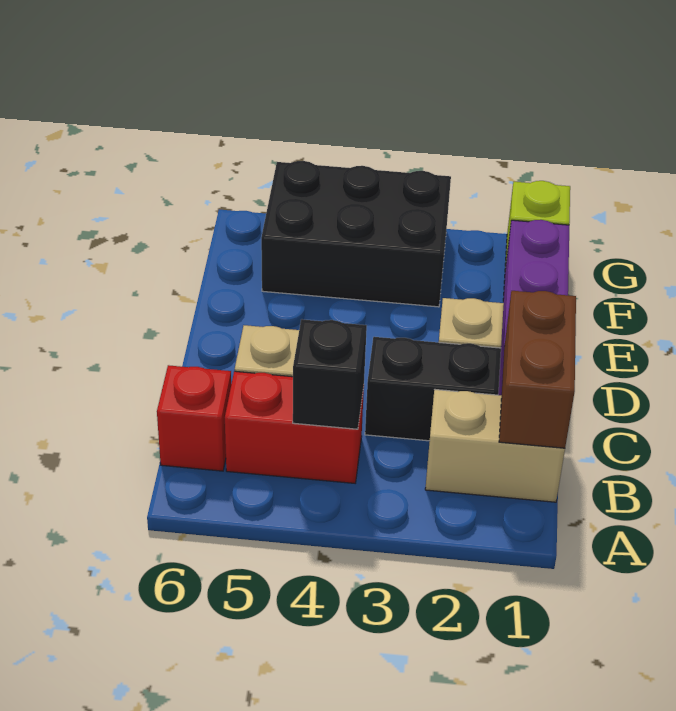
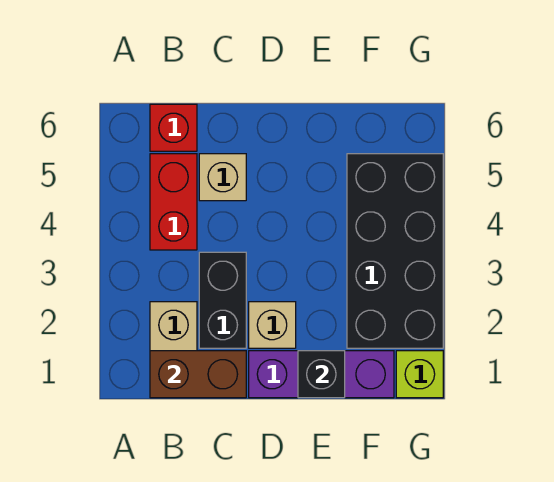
black 1x1 brick [293,319,367,429] -> black 1x1 brick moved to [298,351,345,398]
black 2x3 brick [261,161,451,307] -> black 2x4 brick [347,154,443,348]

